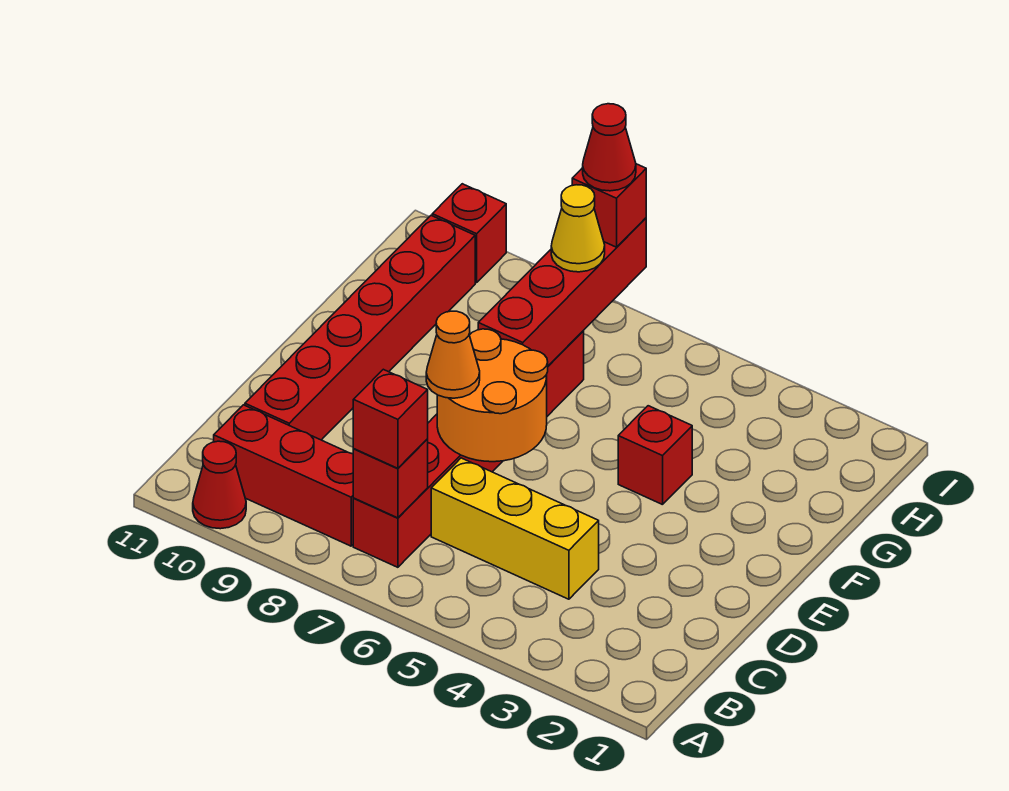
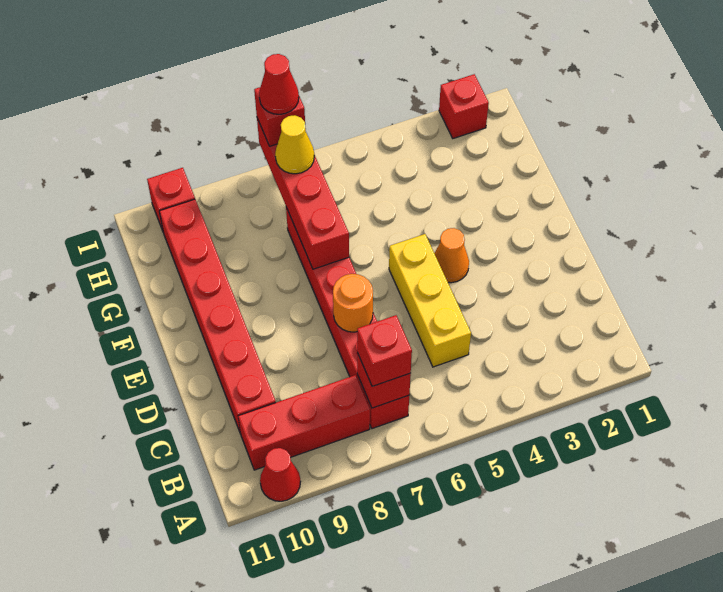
yellow 1x3 brick [431,458,599,599] -> yellow 1x3 brick turned to [389,234,471,367]
orange 2x2 round brick [437,329,548,462] -> orange 1x1 round brick [333,274,373,332]
orange 1x1 cone [426,311,480,398] -> orange 1x1 cone moved to [434,228,469,283]
red 1x1 brick [618,406,692,505] -> red 1x1 brick moved to [439,74,489,138]

